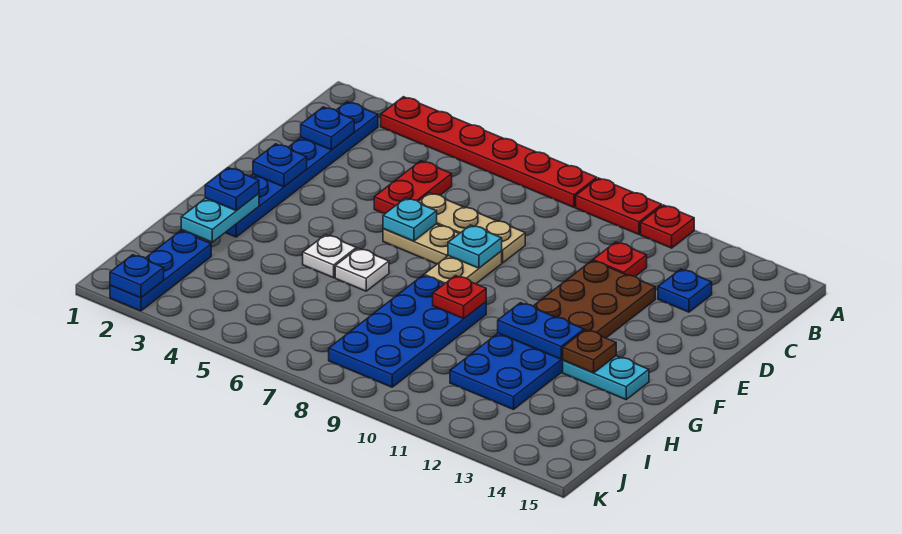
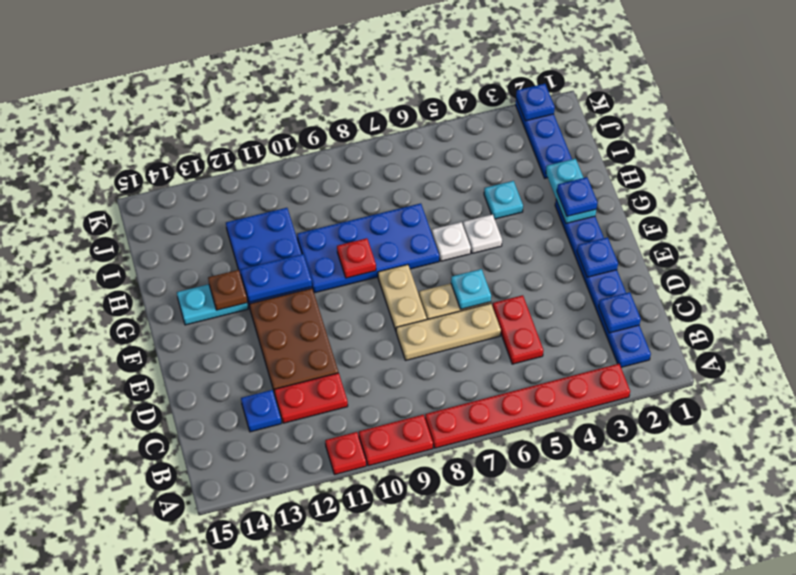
red 1x1 plate [593,242,647,276] -> red 1x2 plate [274,373,348,423]
cyan 1x1 plate [448,225,502,268] -> cyan 1x1 plate moved to [484,181,523,219]
blue 2x4 plate [329,275,486,387] -> blue 2x4 plate turned to [297,203,439,293]

